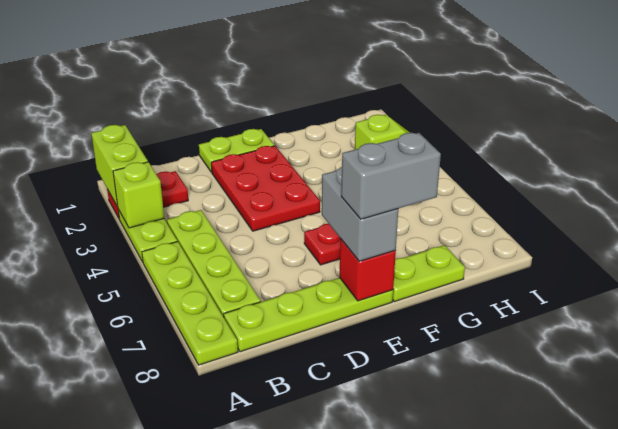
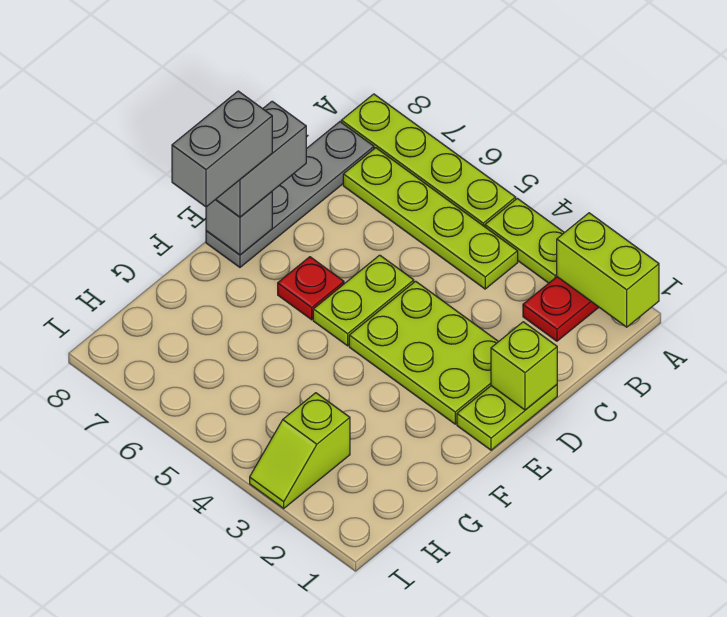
lime 1x1 brick [113,162,164,228] -> lime 1x1 brick moved to [491,322,557,410]
lime 1x4 plate [224,278,393,352] -> grey 1x4 plate [206,122,374,267]
red 2x3 plate [211,146,320,231] -> lime 2x3 plate [349,281,498,424]
grey 1x2 brick [322,167,398,261] -> grey 1x2 brick turned to [216,101,306,217]
red 1x1 brick [340,239,396,301] -> grey 1x1 brick [206,192,272,255]
lime 1x2 plate [393,245,465,302] -> lime 1x2 plate moved to [313,255,414,346]

